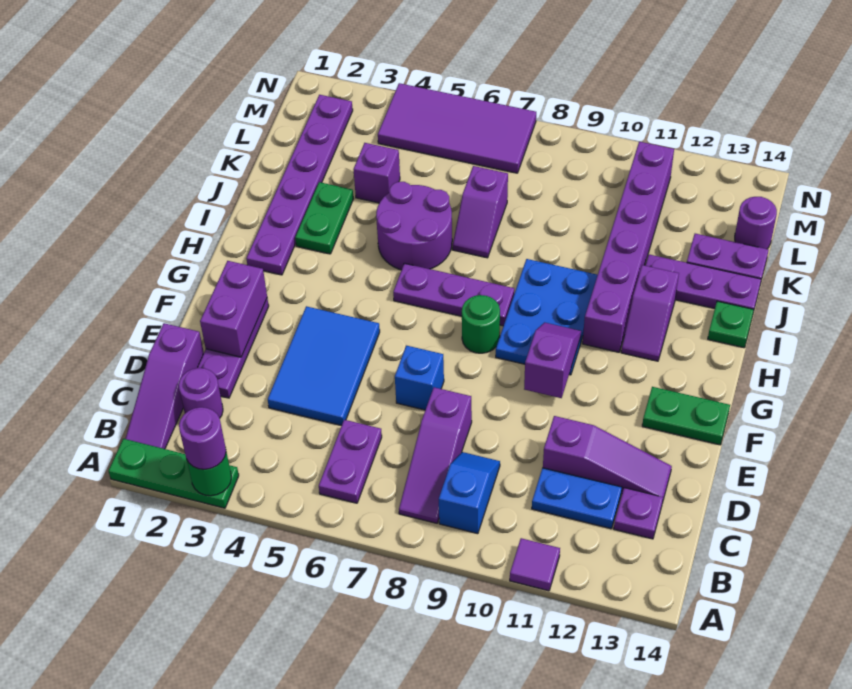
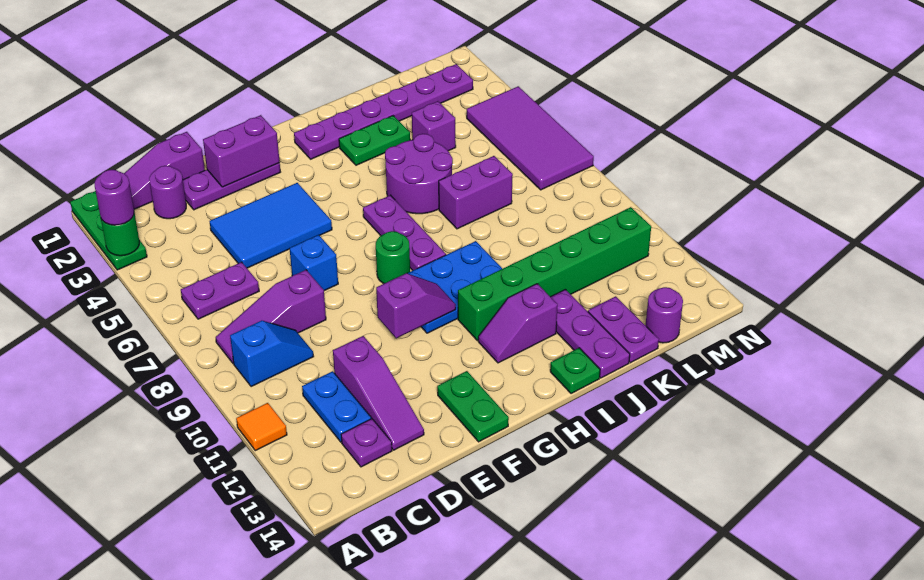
purple 1x1 tile [510,538,560,591] -> orange 1x1 tile [236,403,287,451]
purple 1x6 brick [583,142,674,352] -> green 1x6 brick [458,207,651,341]
purple 1x2 slope [453,166,508,258] -> purple 1x2 brick [439,156,513,229]

